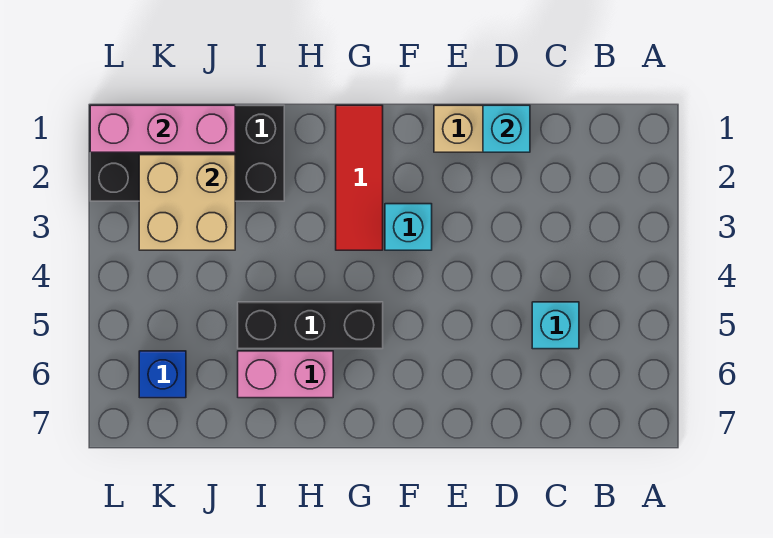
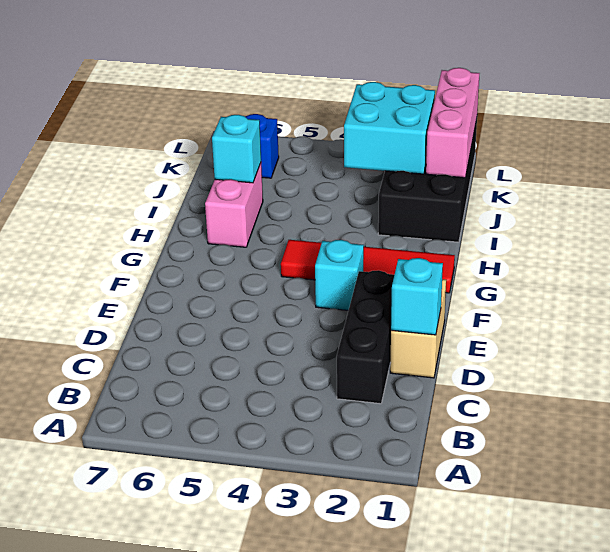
cyan 1x1 brick [532,302,579,349] -> cyan 1x1 brick moved to [212,115,261,183]
red 1x3 tile [336,105,383,250] -> red 1x4 tile [281,240,455,293]
black 1x3 brick [238,302,383,349] -> black 1x3 brick moved to [337,270,394,404]
tan 2x2 brick [139,155,235,250] -> cyan 2x2 brick [344,82,435,174]

